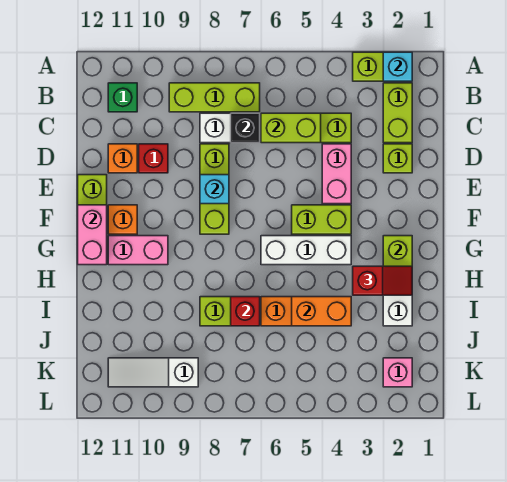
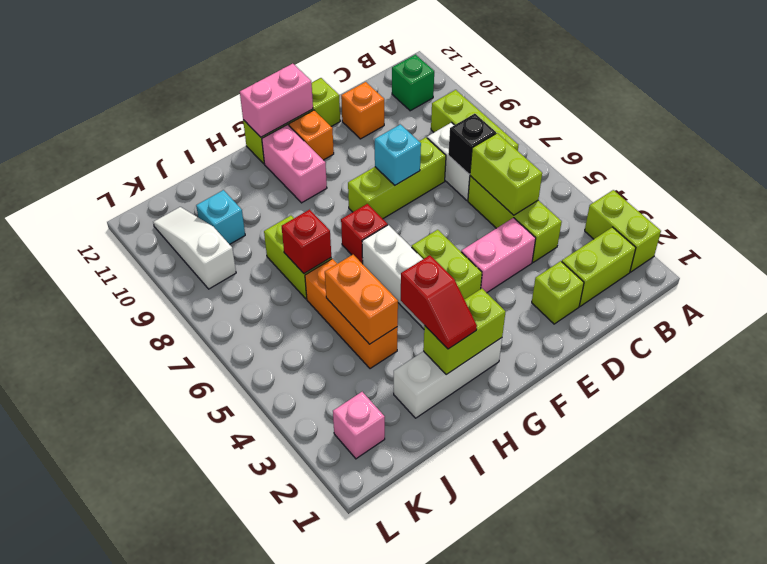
cyan 1x1 brick [383,52,412,81] -> cyan 1x1 brick moved to [196,190,245,244]
red 1x1 brick [139,144,168,173] -> red 1x1 brick moved to [341,204,388,264]

